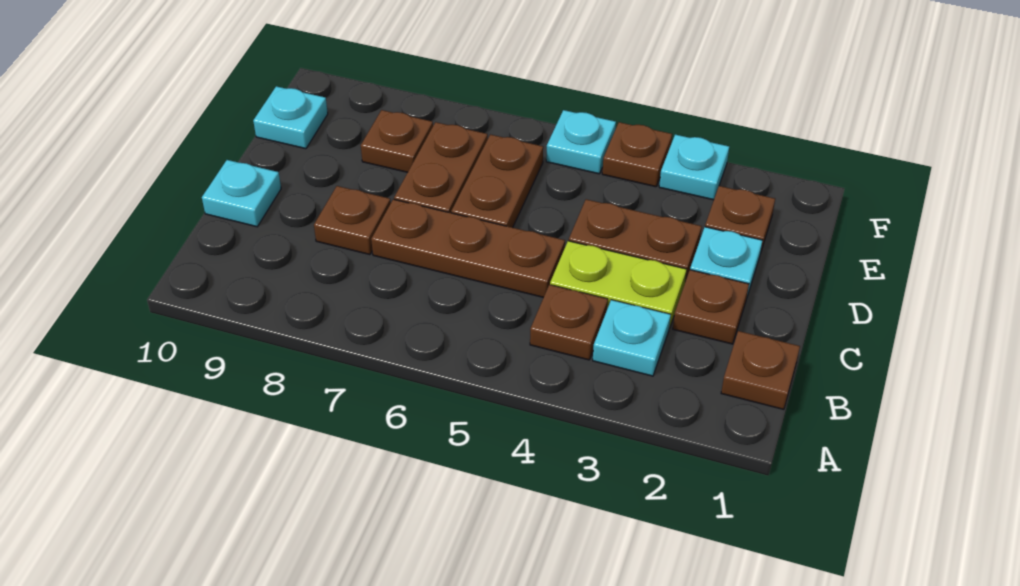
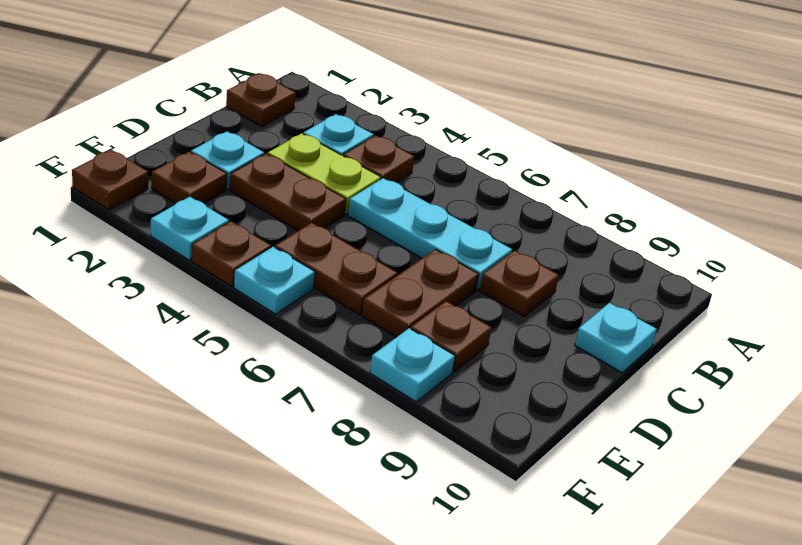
brown 1x1 plate [673,270,749,344] -> brown 1x1 plate moved to [72,150,148,210]
brown 1x3 plate [371,199,565,297] -> cyan 1x3 plate [348,178,512,290]
brown 1x2 plate [451,134,543,228] -> brown 1x2 plate turned to [275,223,397,315]
cyan 1x1 plate [253,86,328,149] -> cyan 1x1 plate moved to [370,328,455,402]

